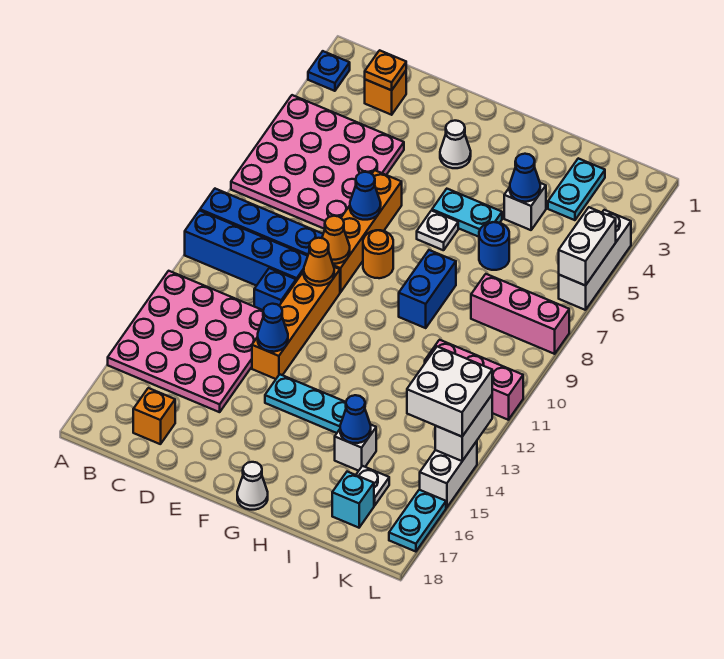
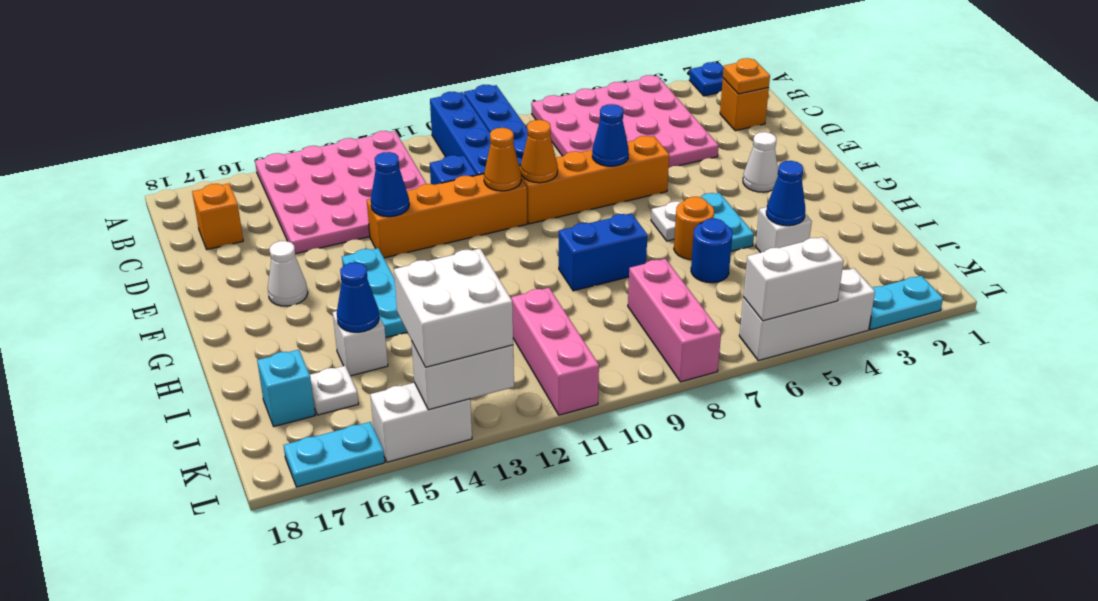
orange 1x1 round brick [363,230,393,278] -> orange 1x1 round brick moved to [674,197,714,260]
white 1x1 cone [237,462,268,510] -> white 1x1 cone moved to [268,241,308,306]
cyan 1x2 plate [548,158,605,220] -> cyan 1x2 plate moved to [869,276,943,330]

